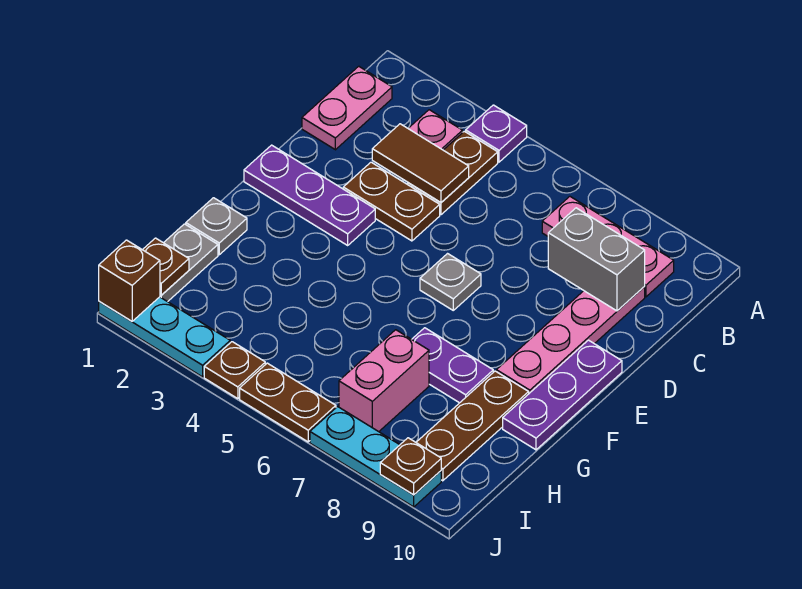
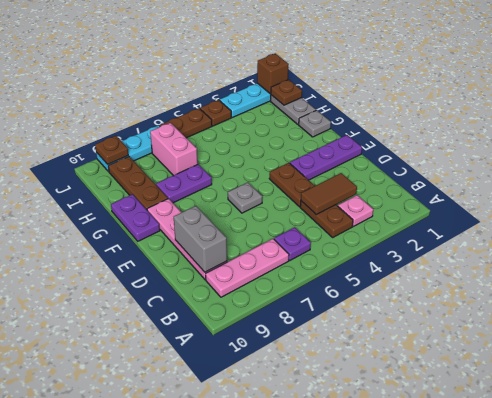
purple 1x1 plate [466,105,527,162] -> purple 1x1 plate moved to [274,227,311,260]
pink 1x2 plate [302,66,392,150] -> none
grey 1x2 brick [548,208,645,311] -> grey 1x2 brick turned to [174,206,227,272]
brown 1x2 plate [343,162,440,241] -> brown 1x2 plate turned to [269,163,315,207]
purple 1x3 plate [503,340,622,450] -> purple 1x2 plate [111,194,160,241]

